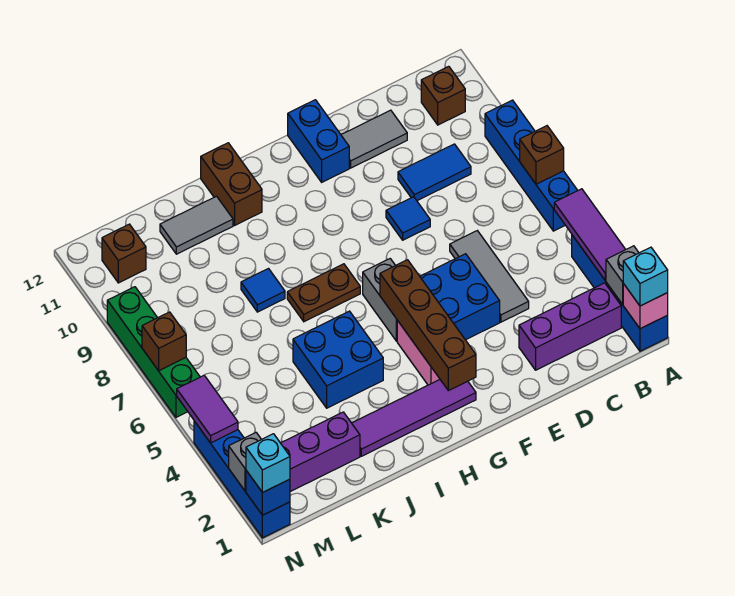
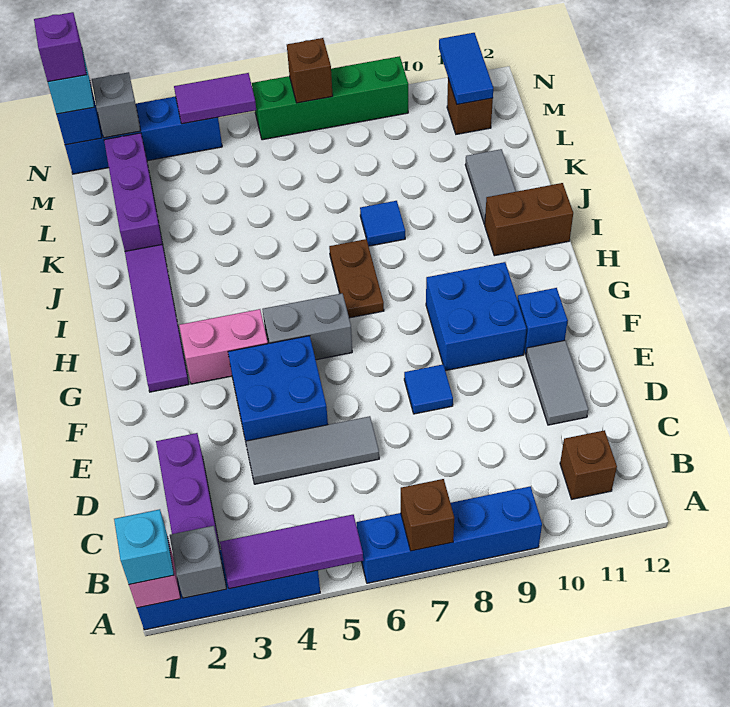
blue 1x2 tile [398,144,471,201] -> blue 1x2 tile moved to [439,33,493,105]
blue 1x2 brick [288,100,349,182] -> blue 1x1 brick [517,288,568,354]
brown 1x4 brick [380,260,476,391] -> none
blue 2x2 brick [293,311,383,408] -> blue 2x2 brick moved to [426,262,526,371]
none -> purple 1x1 brick [34,12,86,82]

